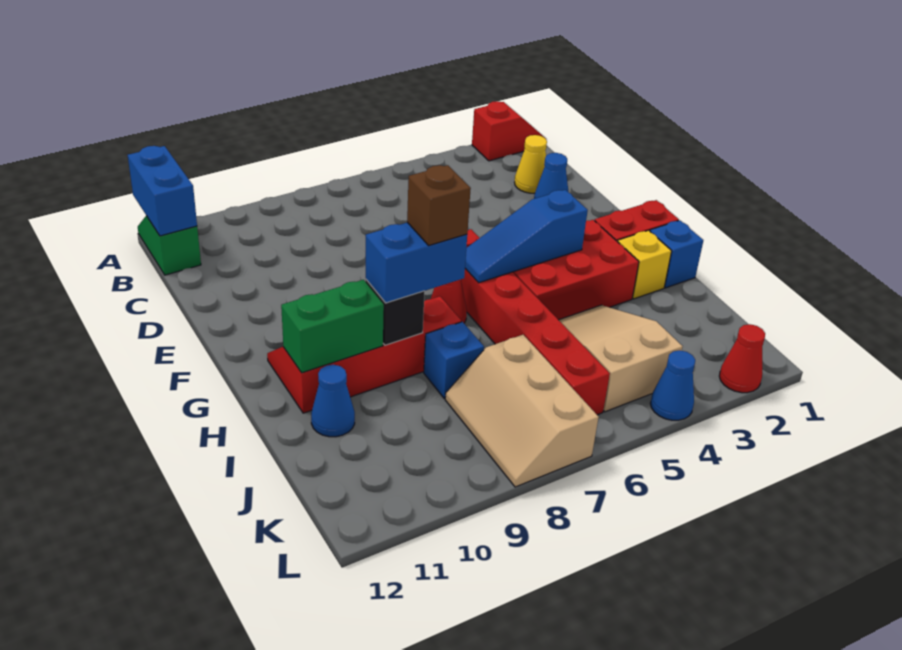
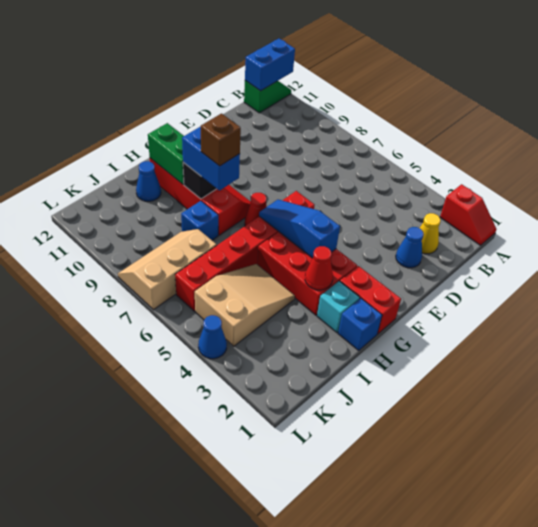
yellow 1x1 brick [618,230,672,299] -> cyan 1x1 brick [317,281,360,333]
red 1x1 cone [719,324,765,393] -> red 1x1 cone moved to [305,246,333,290]

